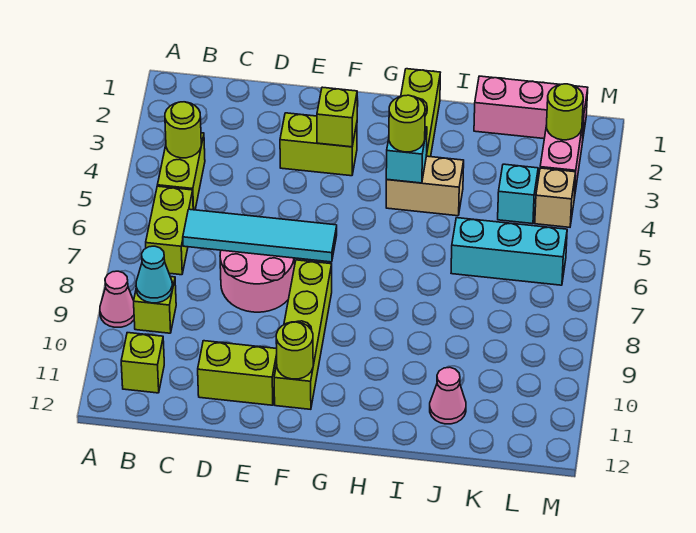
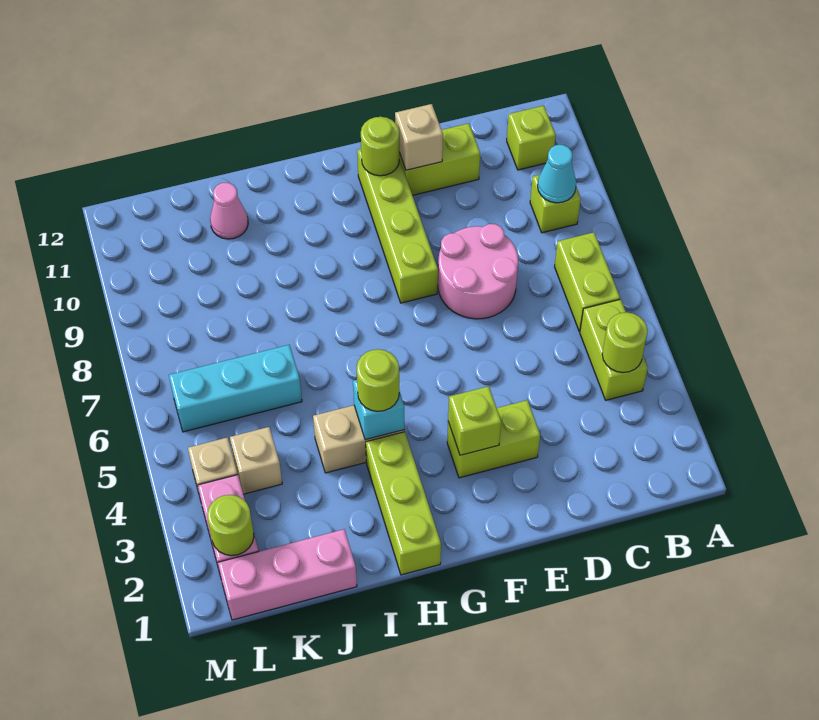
pink 1x1 cone [100,271,134,327] -> none
cyan 1x4 tile [183,209,337,262] -> none
none -> tan 1x1 brick [395,104,443,170]
cyan 1x1 brick [498,164,538,224] -> tan 1x1 brick [230,427,282,494]

